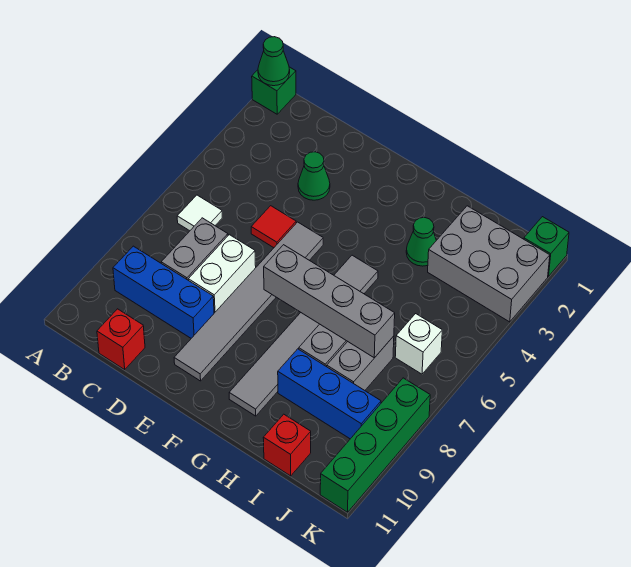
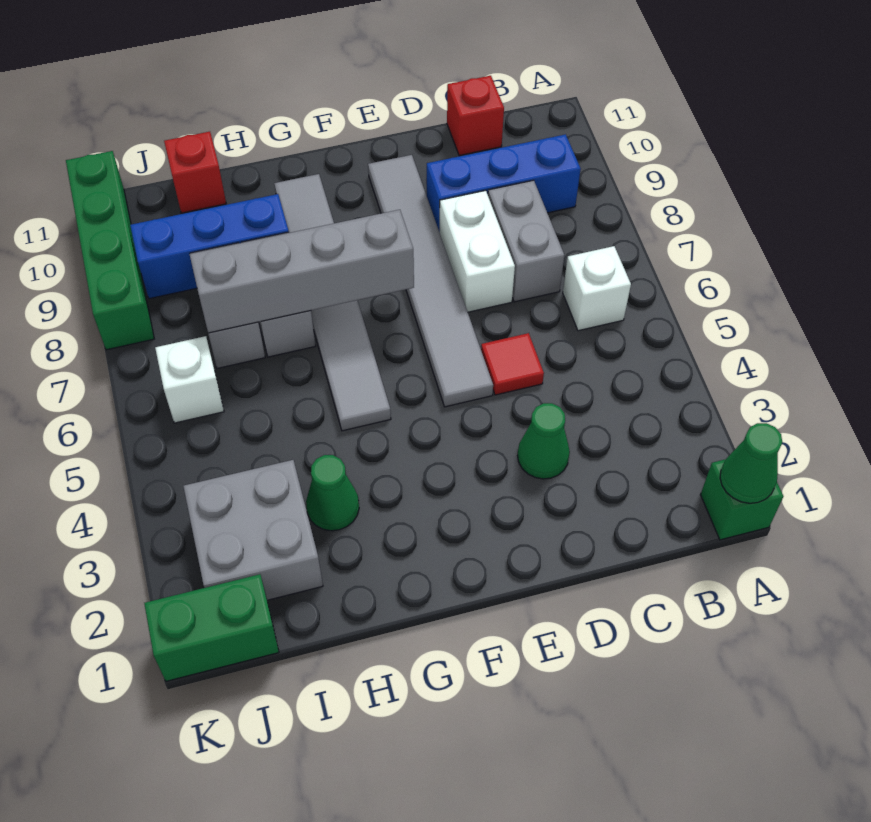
white 1x1 tile [177,195,222,231] -> white 1x1 brick [563,246,631,331]
grey 2x3 brick [428,206,550,322] -> grey 2x2 brick [183,460,323,600]
green 1x1 brick [524,217,569,276] -> green 1x2 brick [144,574,279,681]

